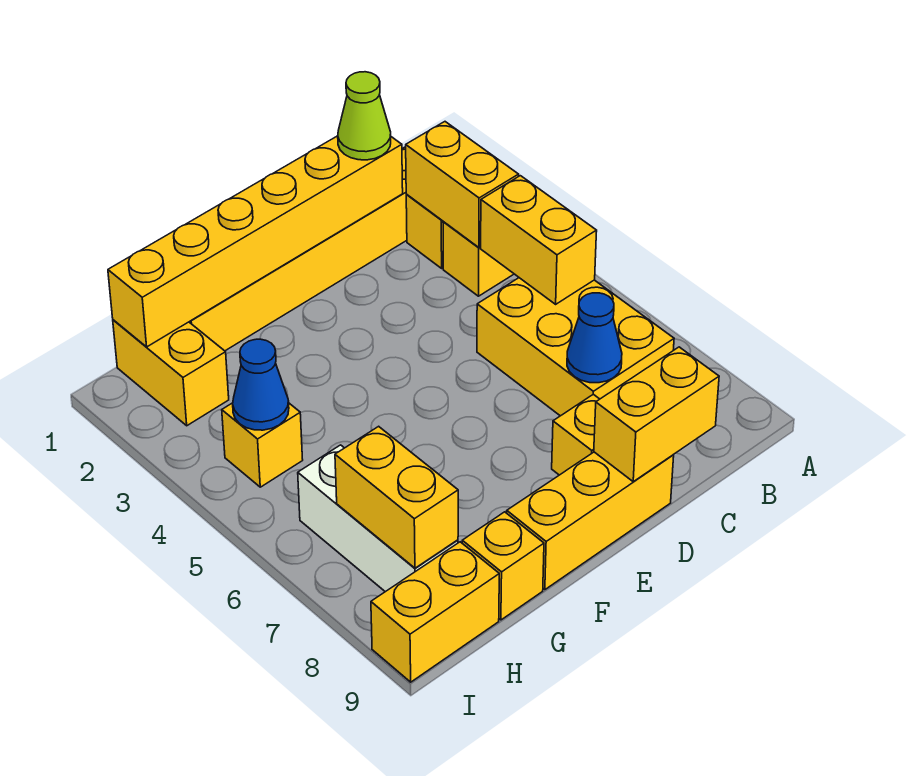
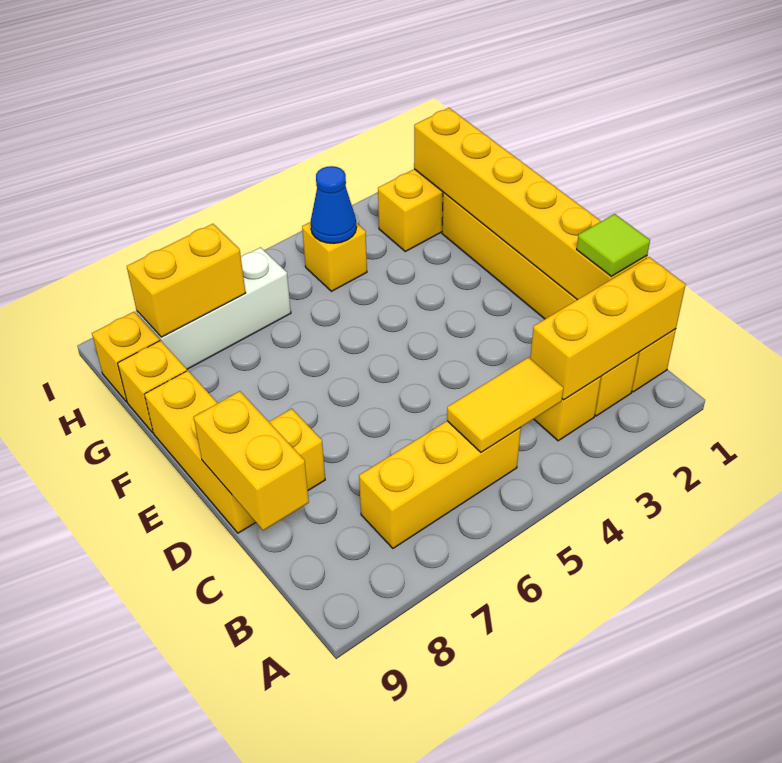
yellow 1x2 brick [406,122,519,247] -> yellow 1x3 brick [530,257,686,400]
yellow 1x2 brick [481,176,597,304] -> yellow 1x2 tile [447,357,563,452]
yellow 2x3 brick [477,278,674,416] -> yellow 1x3 brick [359,421,521,548]
lime 1x1 cone [338,72,391,160] -> lime 1x1 tile [577,214,650,276]
blue 1x1 cone [567,293,622,383] -> none
yellow 1x2 brick [371,542,499,682] -> yellow 1x1 brick [92,312,160,402]

